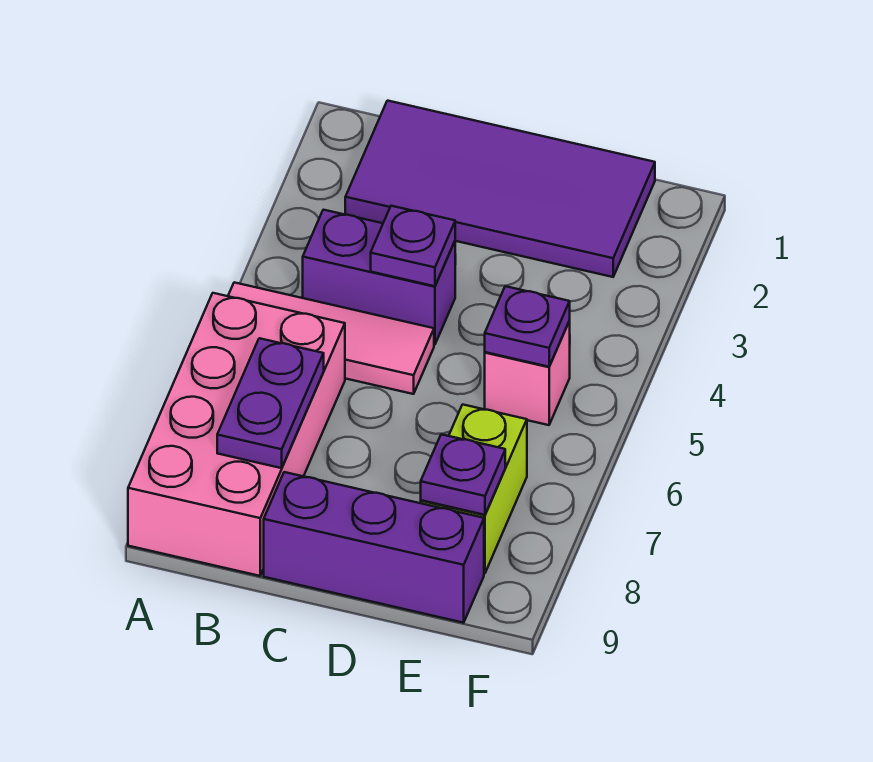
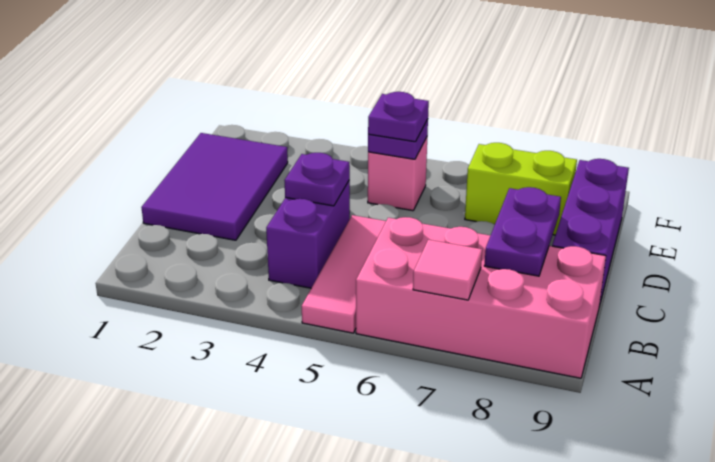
none -> pink 1x1 tile [413,240,482,300]
purple 2x4 tile [345,101,655,277] -> purple 2x3 tile [141,133,288,240]
purple 1x2 plate [217,338,324,468] -> purple 1x2 plate turned to [484,187,561,276]
purple 1x1 plate [421,434,505,515] -> purple 1x1 plate moved to [368,92,429,142]

